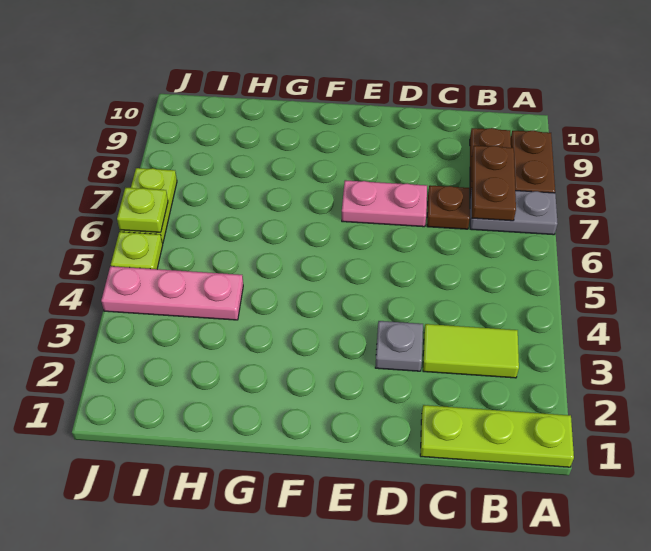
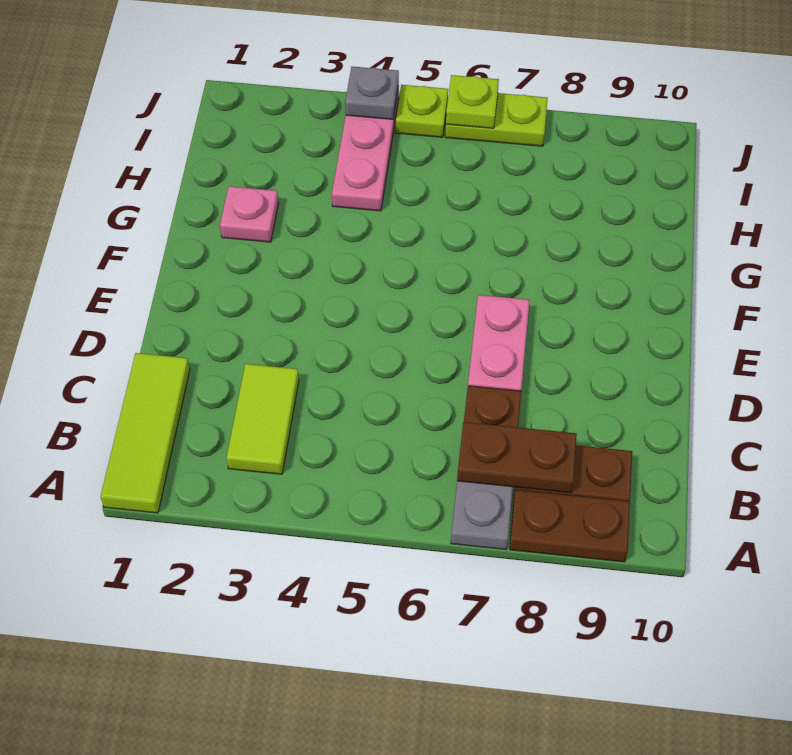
lime 1x3 plate [420,405,574,467] -> lime 1x3 tile [100,353,190,513]
grey 1x1 plate [375,321,423,371] -> grey 1x1 plate moved to [345,67,399,119]
none -> pink 1x1 plate [220,186,279,242]

